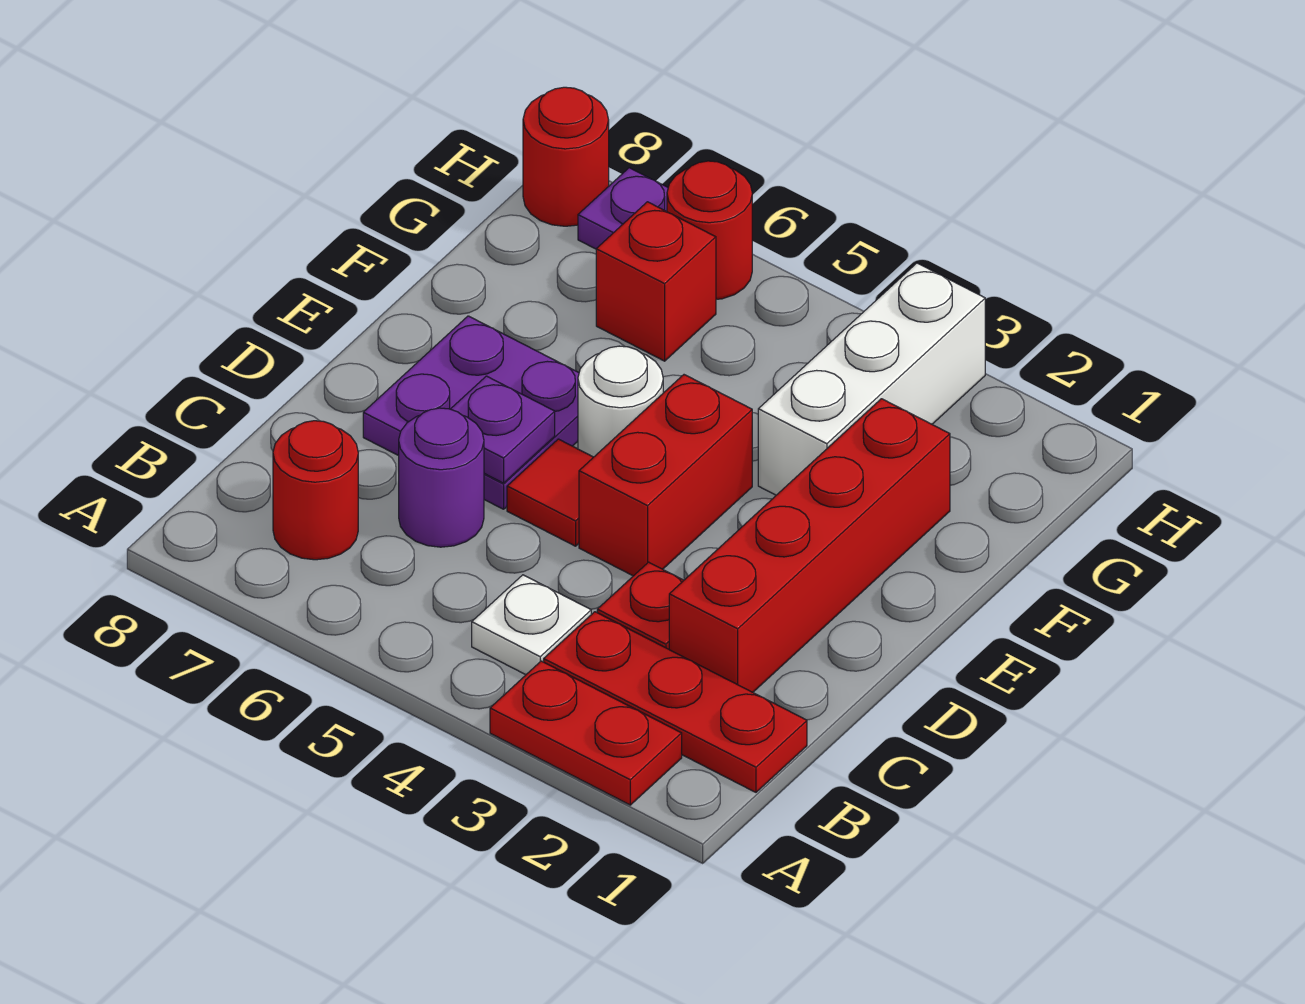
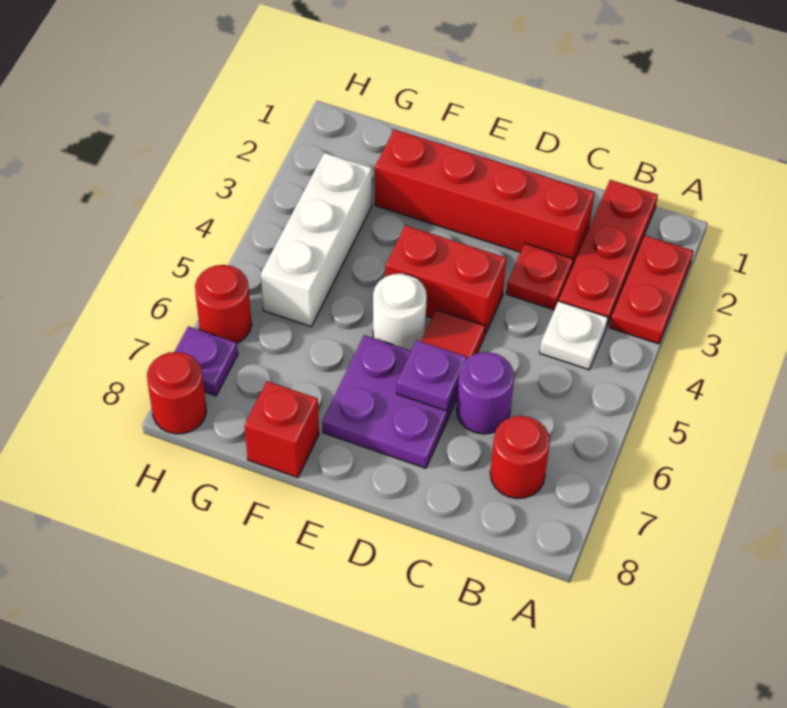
white 1x3 brick [758,263,985,495] -> white 1x3 brick turned to [261,153,372,327]
red 1x1 brick [596,202,716,361] -> red 1x1 brick moved to [245,381,319,478]

